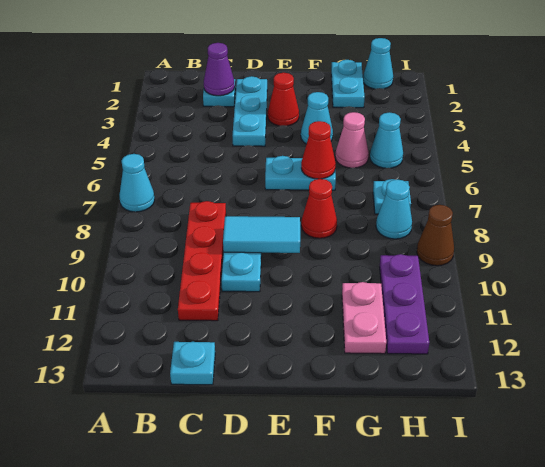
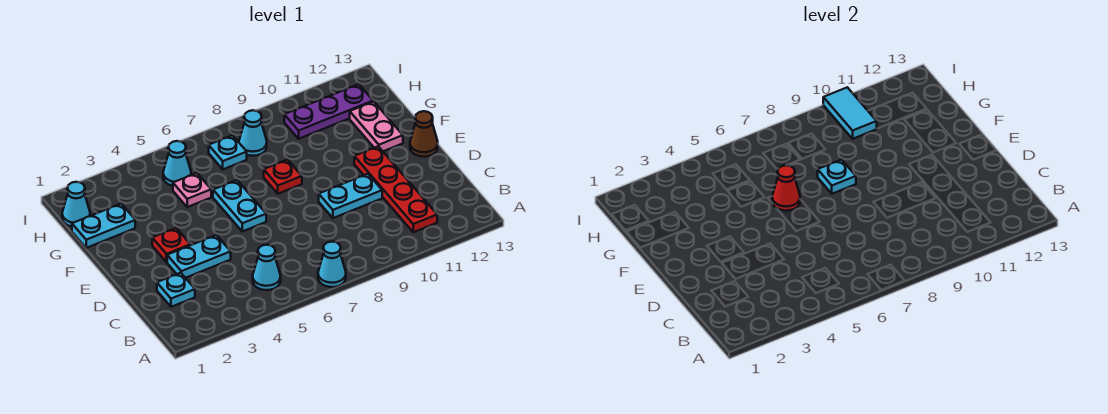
purple 1x1 cone [204,43,235,96] -> none
red 1x4 plate [178,201,226,321] -> red 1x4 plate turned to [354,146,437,232]
cyan 1x1 plate [170,342,215,385] -> cyan 1x1 plate moved to [818,160,856,194]
cyan 1x3 plate [233,76,267,146] -> cyan 1x2 plate [167,235,231,278]
cyan 1x2 tile [223,216,300,253] -> cyan 1x2 tile moved to [823,87,877,139]
red 1x1 cone [268,73,299,126] -> red 1x1 plate [152,228,191,262]
cyan 1x1 cone [301,92,333,144] -> cyan 1x1 cone moved to [253,245,281,290]
red 1x1 cone [301,179,337,238] -> red 1x1 plate [264,160,302,194]
pink 1x1 cone [335,112,369,168] -> pink 1x1 plate [173,173,211,207]
pink 1x2 plate [342,282,386,354] -> pink 1x2 plate turned to [350,102,403,151]
brown 1x1 cone [417,205,454,266] -> brown 1x1 cone moved to [410,111,438,157]

